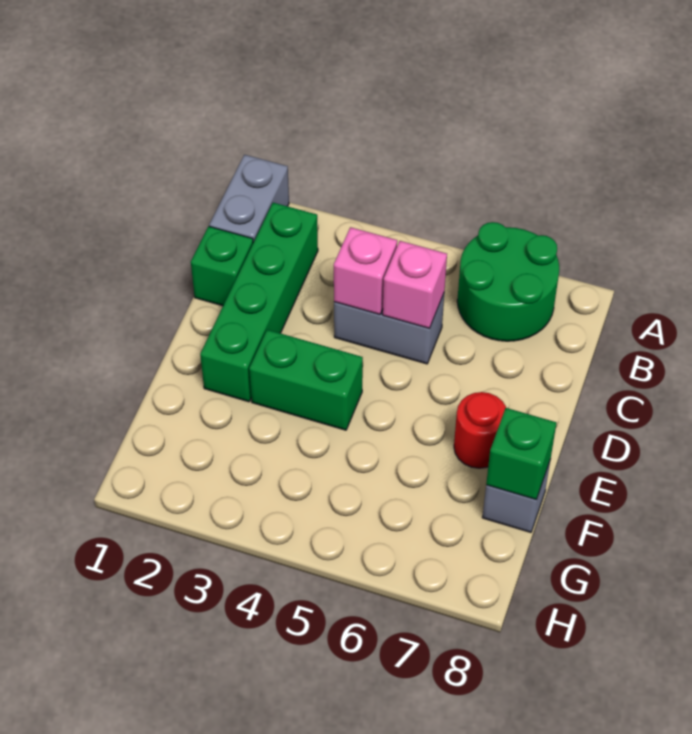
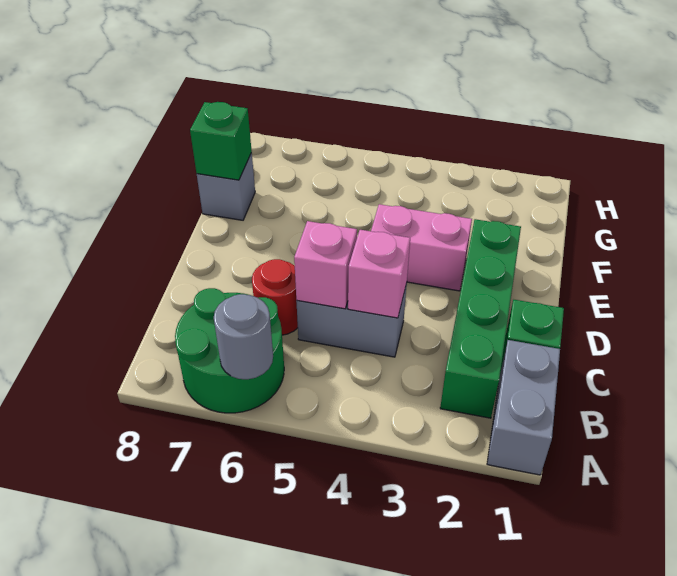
none -> grey 1x1 round brick [214,294,273,379]
green 1x2 brick [249,330,363,430] -> pink 1x2 brick [371,204,472,291]
red 1x1 round brick [454,392,506,468] -> red 1x1 round brick moved to [252,259,298,335]

